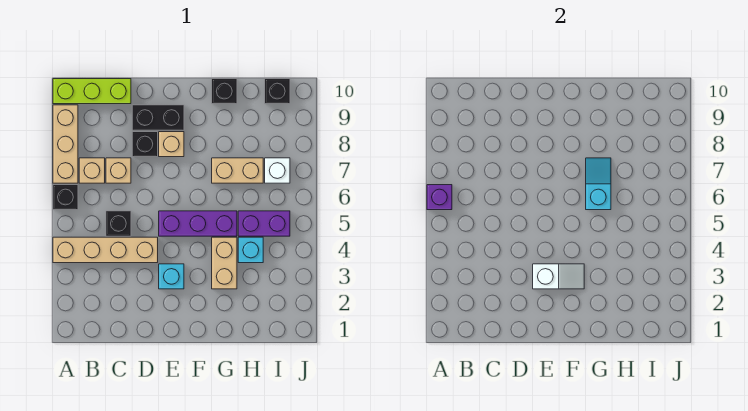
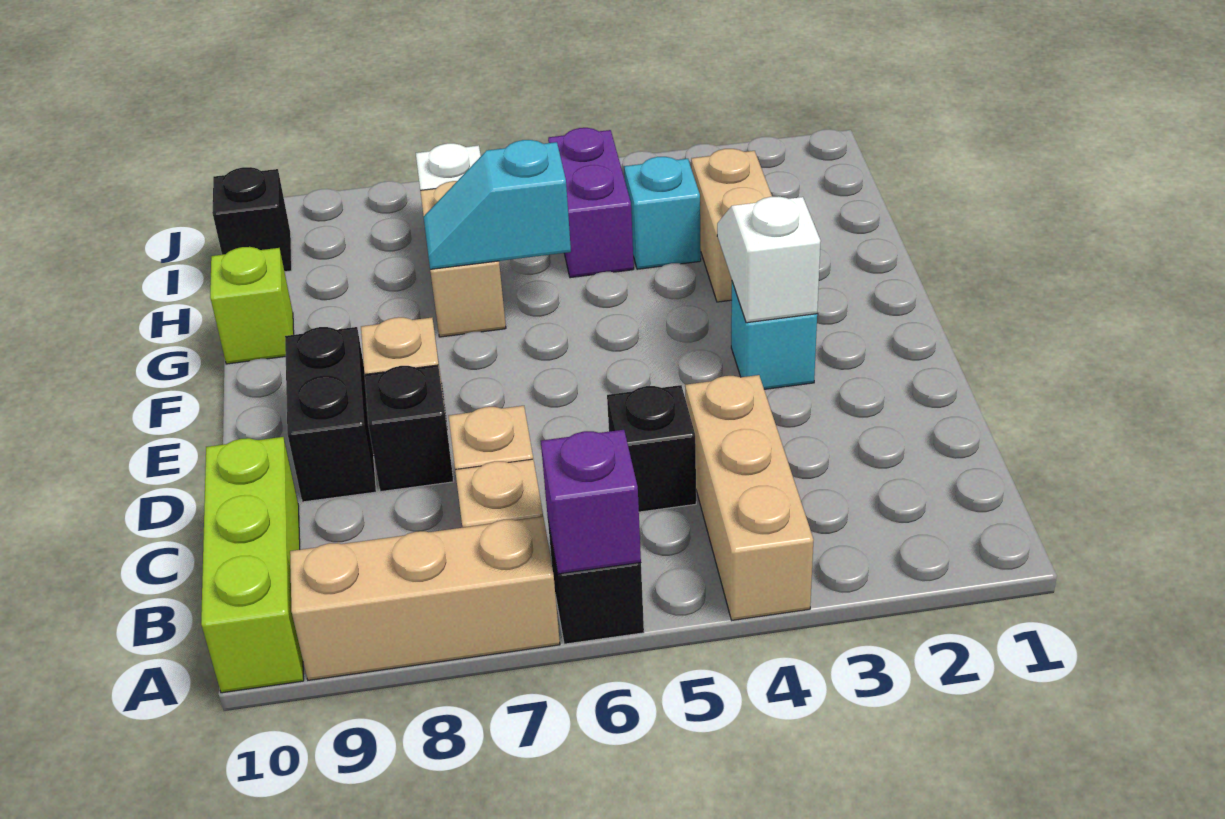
tan 1x4 brick [53,237,158,263] -> tan 1x3 brick [685,375,814,620]
purple 1x3 brick [159,211,237,236] -> none
tan 1x2 brick [212,237,237,289] -> tan 1x2 brick turned to [691,149,772,302]
black 1x1 brick [212,79,237,104] -> lime 1x1 brick [210,247,294,364]

